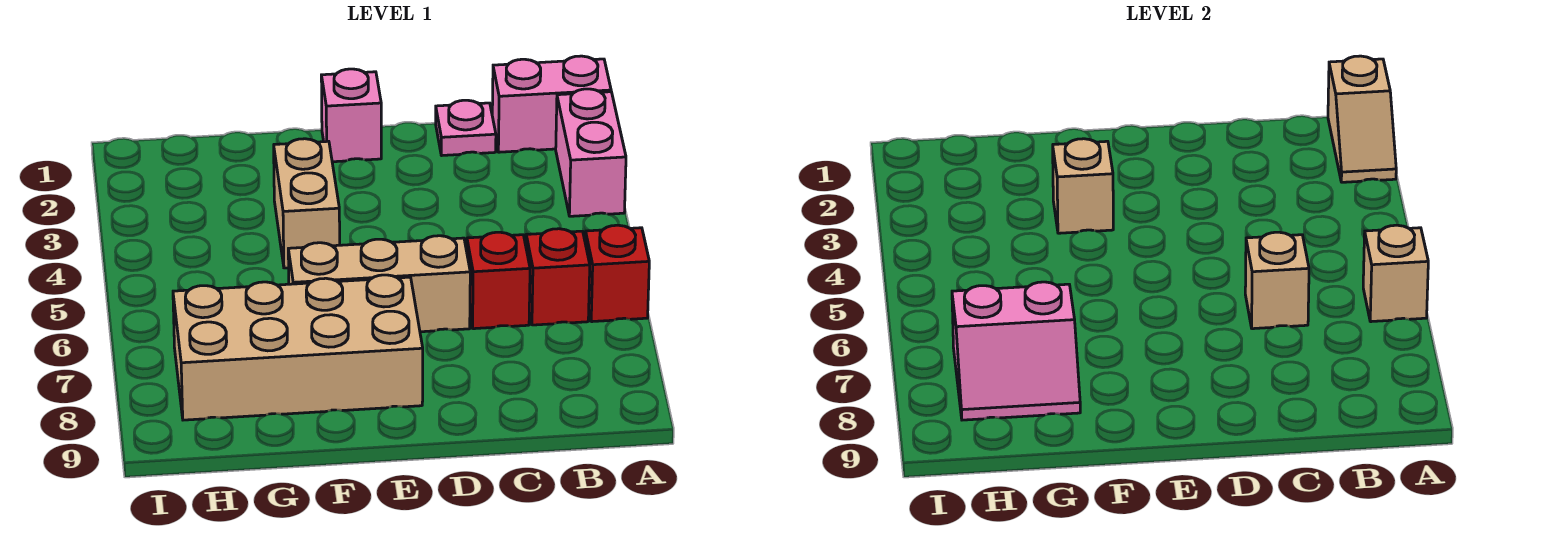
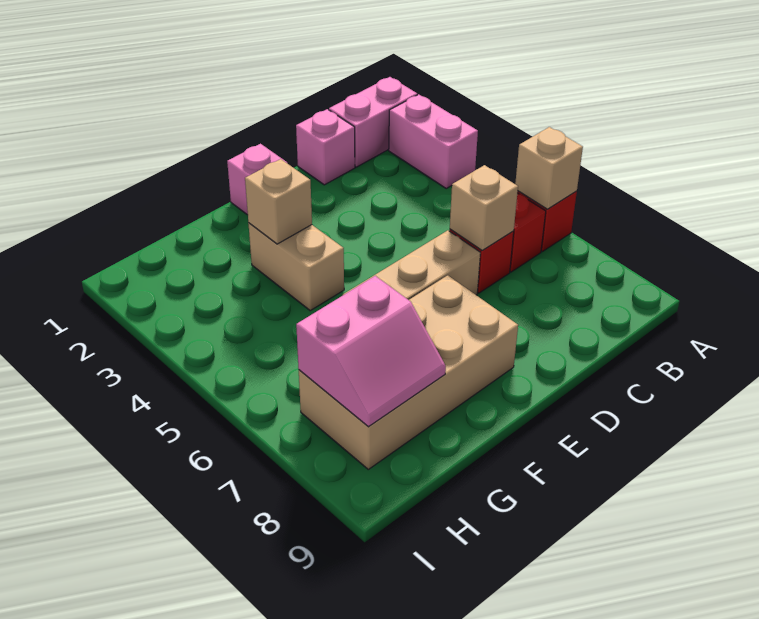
tan 1x2 slope [1328,56,1396,182] -> none
pink 1x1 plate [436,100,496,155] -> pink 1x1 brick [296,109,355,185]

